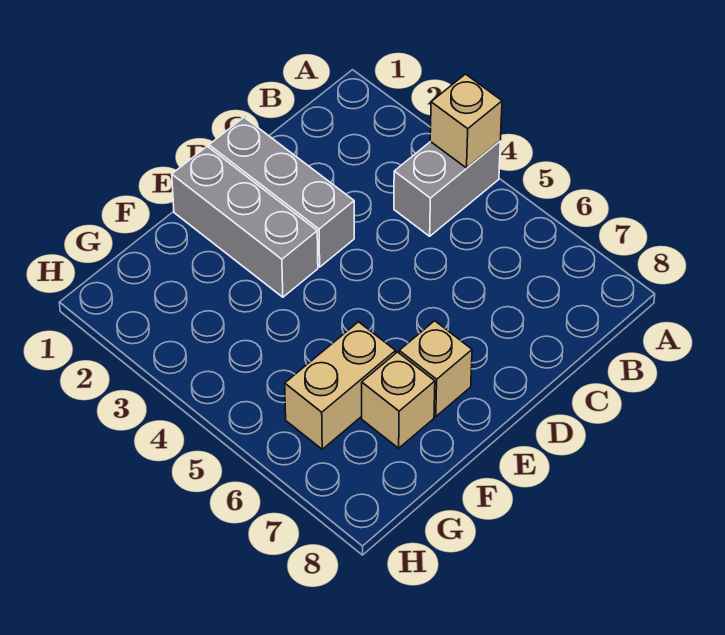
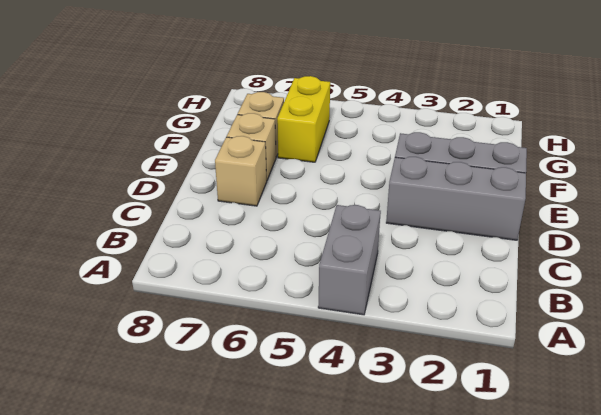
tan 1x1 brick [430,74,502,168] -> tan 1x1 brick moved to [215,136,267,206]
tan 1x2 brick [285,322,396,449] -> yellow 1x2 brick [277,76,330,162]

